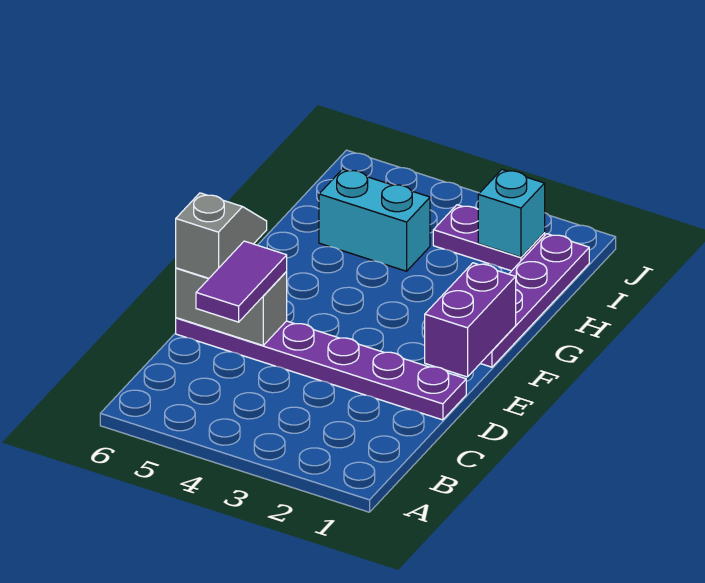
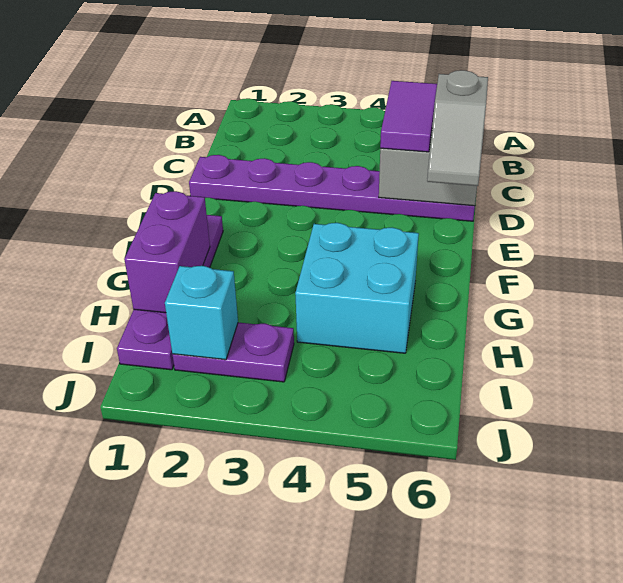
purple 1x2 brick [425,263,516,377] -> purple 1x2 brick moved to [124,191,210,313]
cyan 1x2 brick [319,169,430,271] -> cyan 2x2 brick [295,223,419,353]

